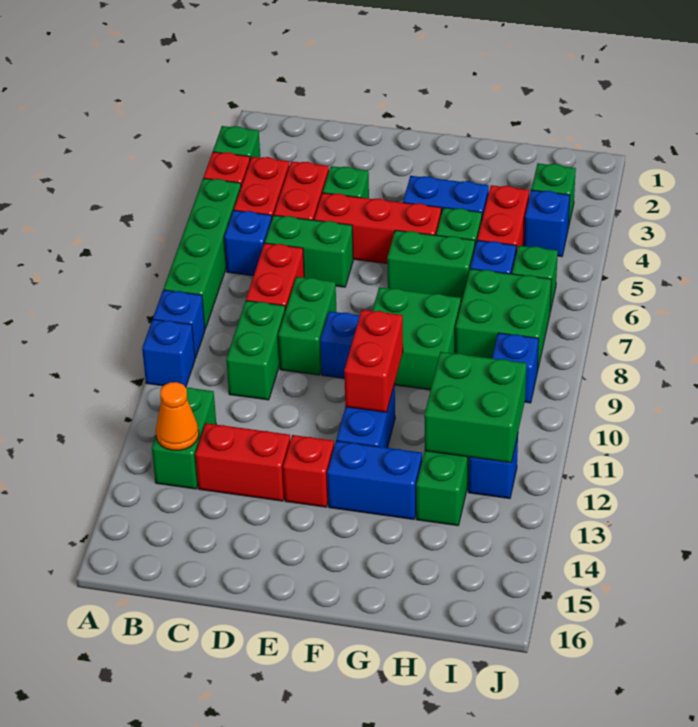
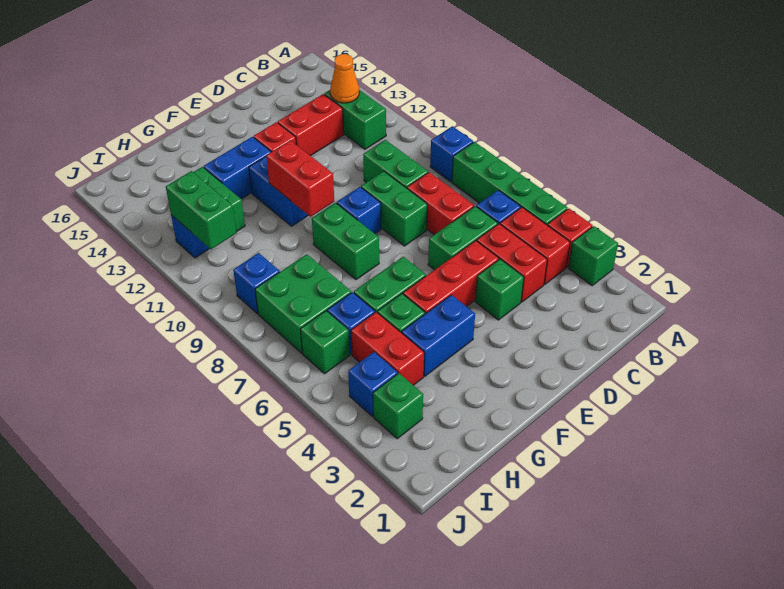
blue 1x1 brick [142,319,195,387] -> none
green 2x2 brick [372,287,461,390] -> green 1x2 brick [312,203,379,280]
green 2x2 brick [424,352,527,463] -> green 1x2 brick [166,171,236,249]

